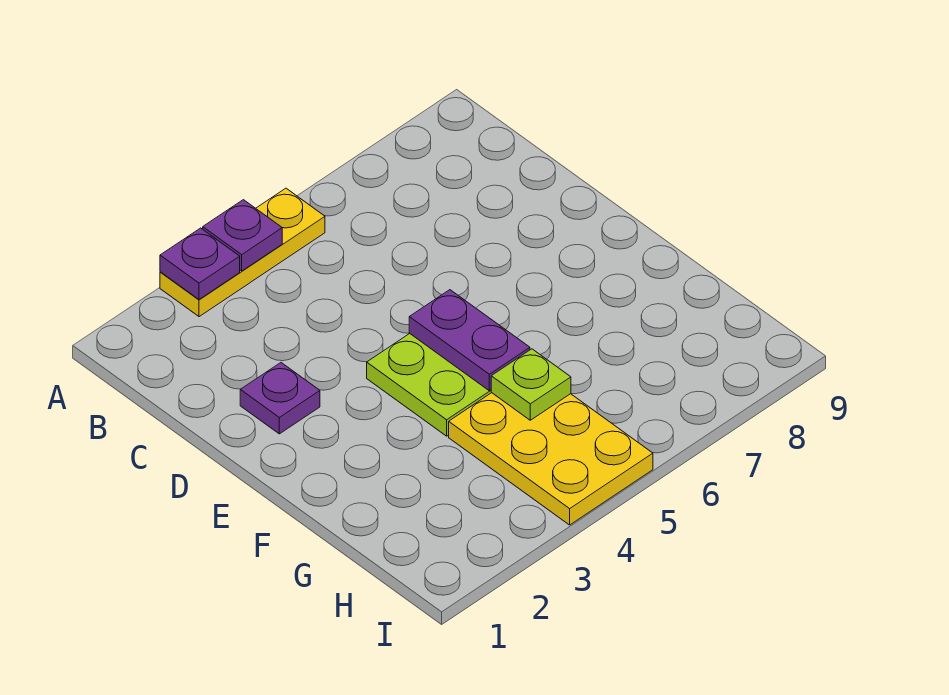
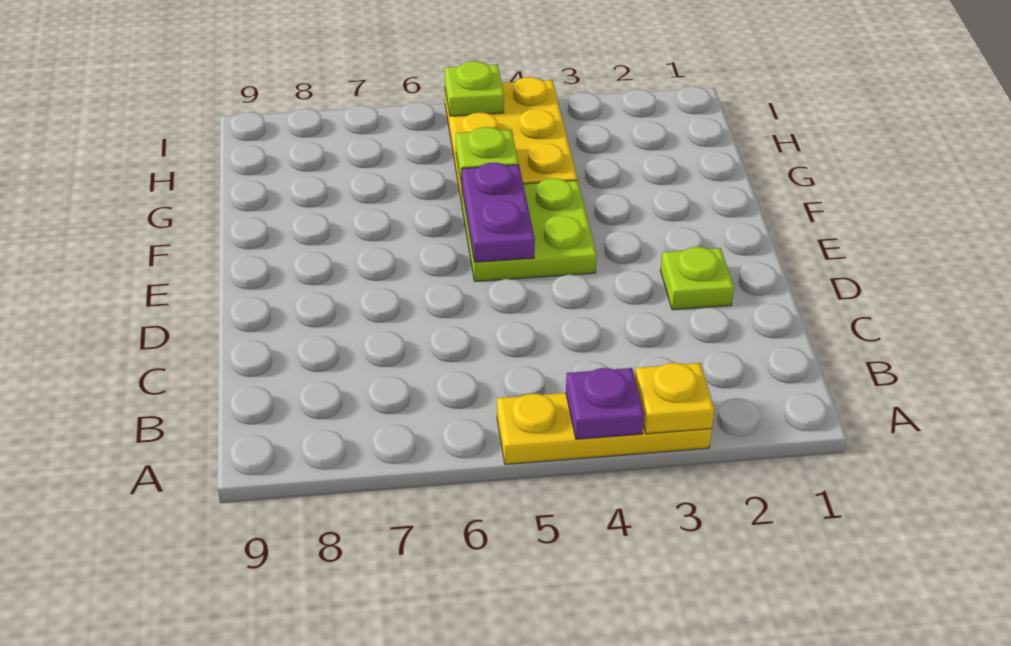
purple 1x1 plate [160,228,240,299] -> yellow 1x1 plate [635,363,714,434]
purple 1x1 plate [240,363,320,434] -> lime 1x1 plate [661,247,734,310]
none -> lime 1x1 plate [445,61,504,116]

